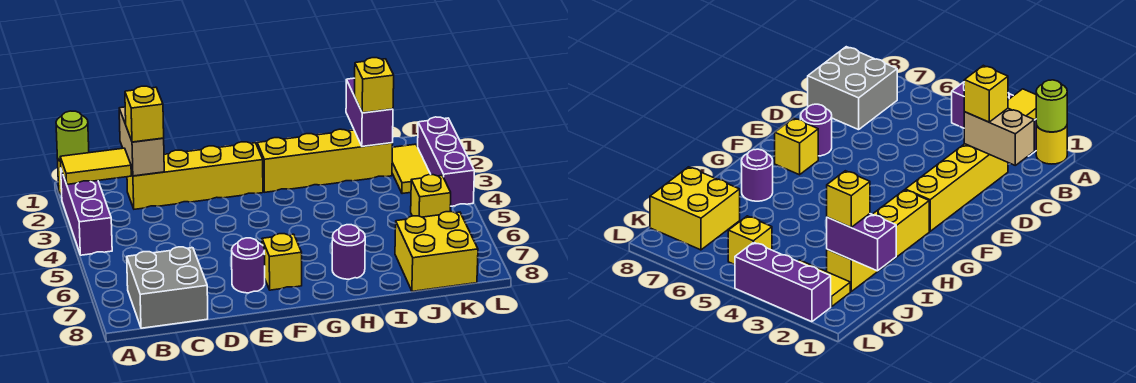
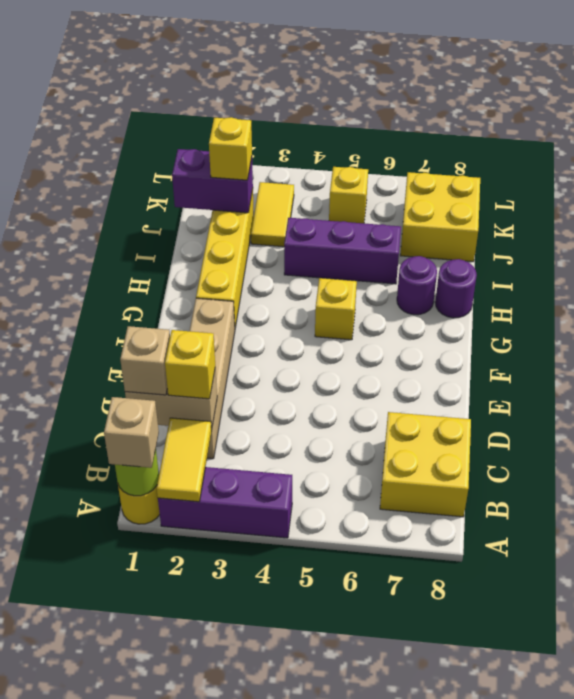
none -> tan 1x1 brick [104,397,159,468]
grey 2x2 brick [127,247,208,328] -> yellow 2x2 brick [380,412,471,517]
none -> tan 1x1 brick [120,326,170,395]
yellow 1x4 brick [127,142,263,209] -> tan 1x4 brick [190,298,235,459]
purple 1x1 round brick [232,238,265,293] -> purple 1x1 round brick moved to [435,259,477,318]
yellow 1x1 brick [262,234,302,290] -> yellow 1x1 brick moved to [315,278,357,340]
yellow 1x2 tile [392,144,431,194] -> yellow 1x2 tile turned to [251,182,294,247]
purple 1x3 brick [418,117,474,206] -> purple 1x3 brick moved to [284,218,401,284]

